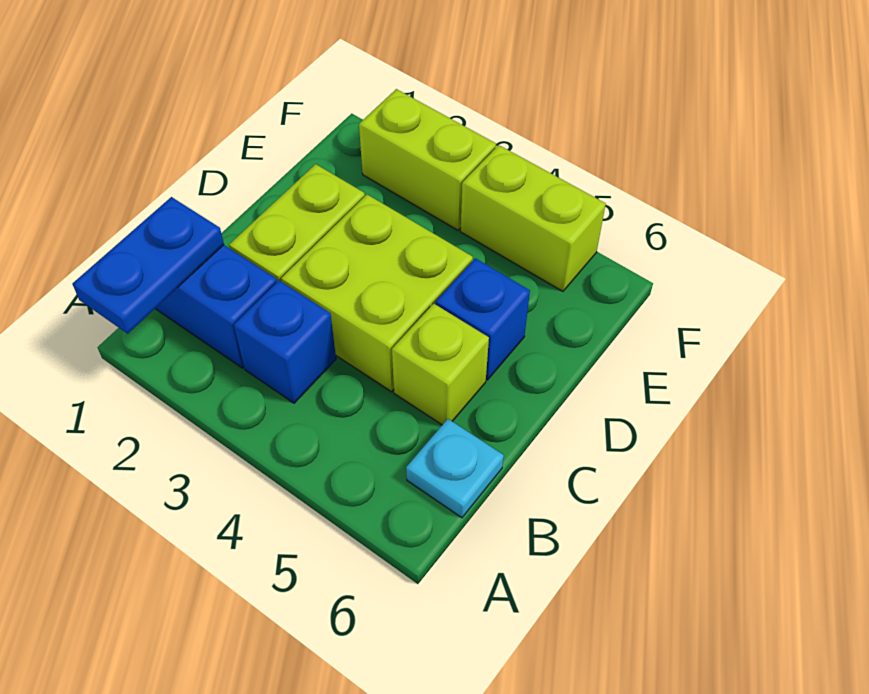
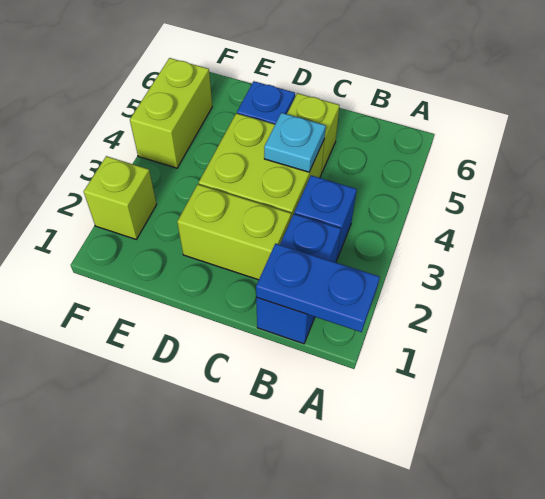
cyan 1x1 plate [406,419,504,518] -> cyan 1x1 plate moved to [264,113,326,172]
lime 1x2 brick [359,89,496,230] -> lime 1x1 brick [84,156,157,239]

